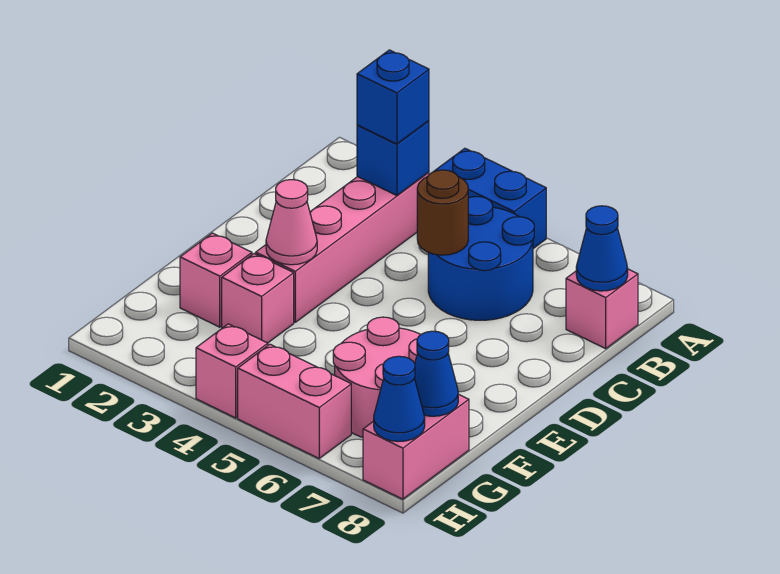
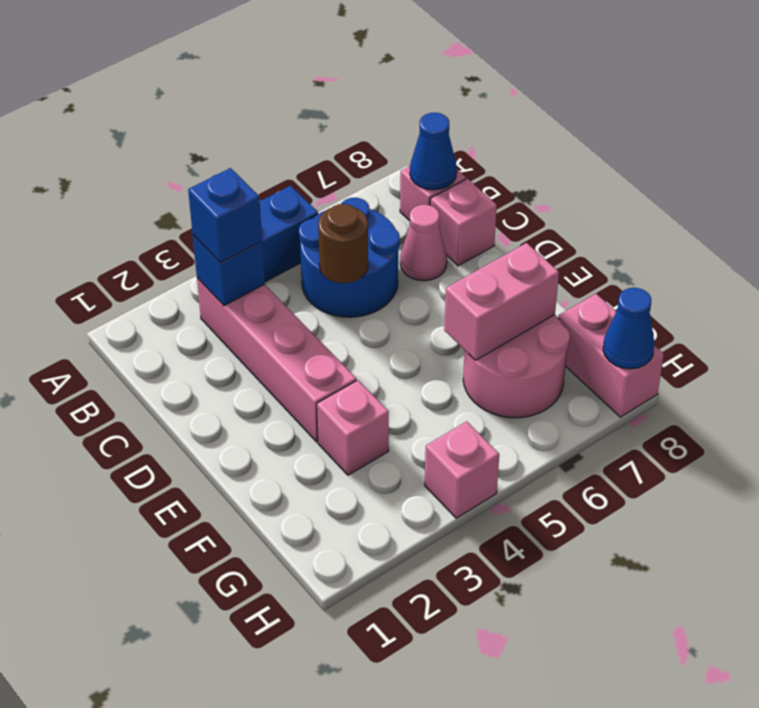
pink 1x1 cone [266,180,317,265] -> pink 1x1 cone moved to [400,205,447,281]
pink 1x1 brick [180,233,252,327] -> pink 1x1 brick moved to [430,179,497,266]
blue 1x1 cone [415,331,458,416] -> none
pink 1x2 brick [238,344,351,458] -> pink 1x2 brick moved to [444,243,559,360]

